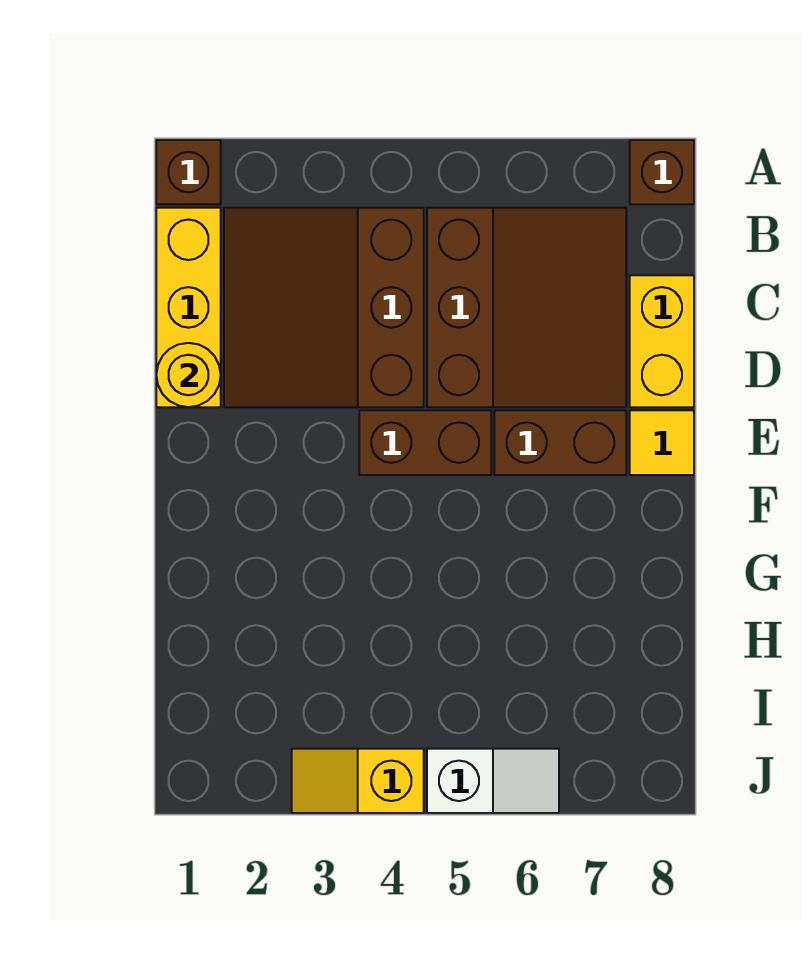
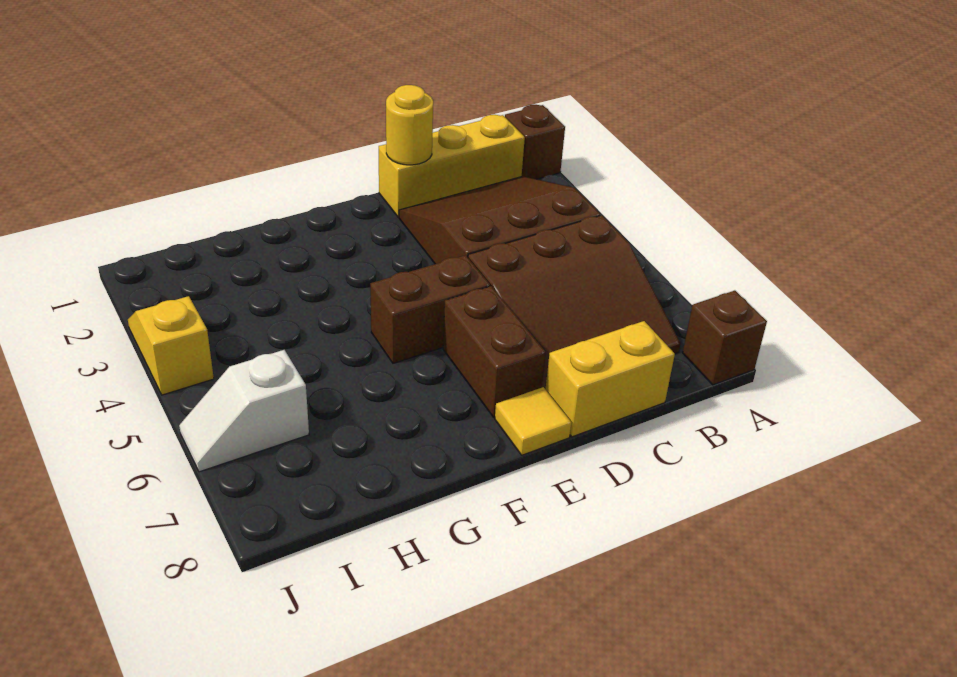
brown 1x2 brick [359,410,491,475] -> brown 1x2 brick turned to [370,255,490,363]
white 1x2 slope [427,749,559,813] -> white 1x2 slope turned to [179,350,309,472]

